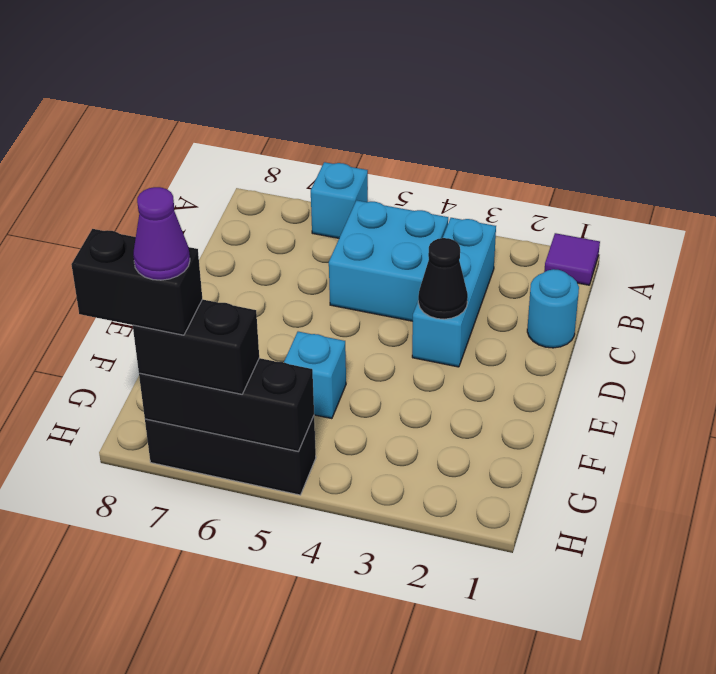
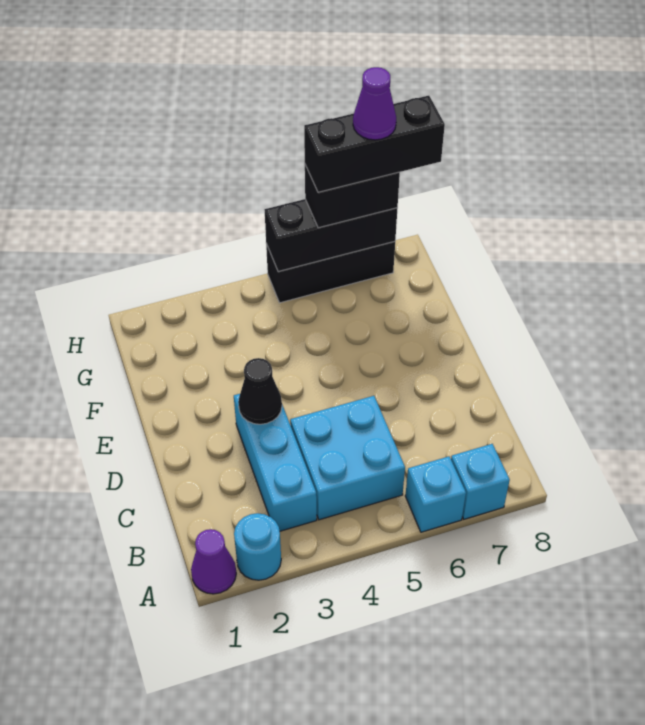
purple 1x1 tile [544,233,600,285] -> purple 1x1 cone [191,529,236,594]
cyan 1x1 round brick [527,269,579,348] -> cyan 1x1 round brick moved to [234,513,281,580]
cyan 1x1 brick [284,332,346,419] -> cyan 1x1 brick moved to [451,444,510,519]
black 1x2 brick [72,229,202,335] -> black 1x3 brick [304,96,445,192]

